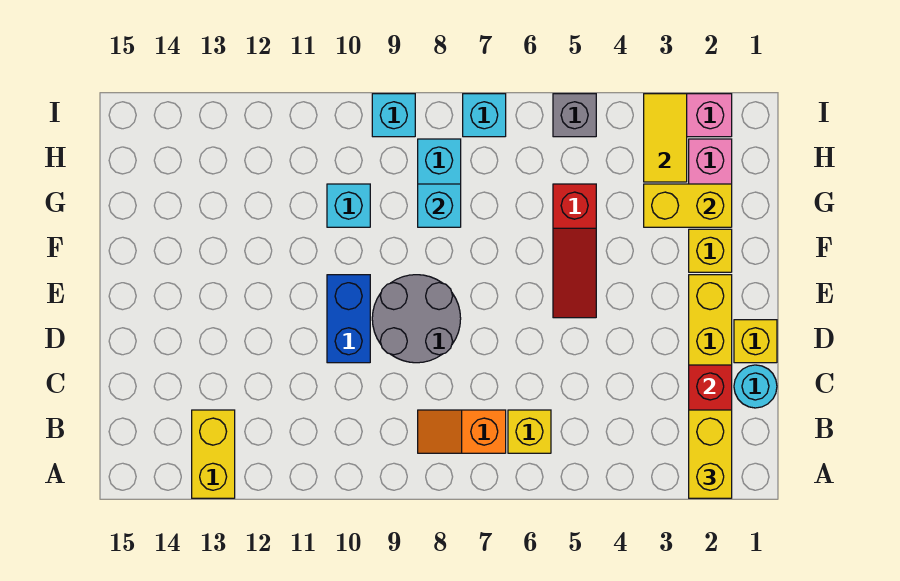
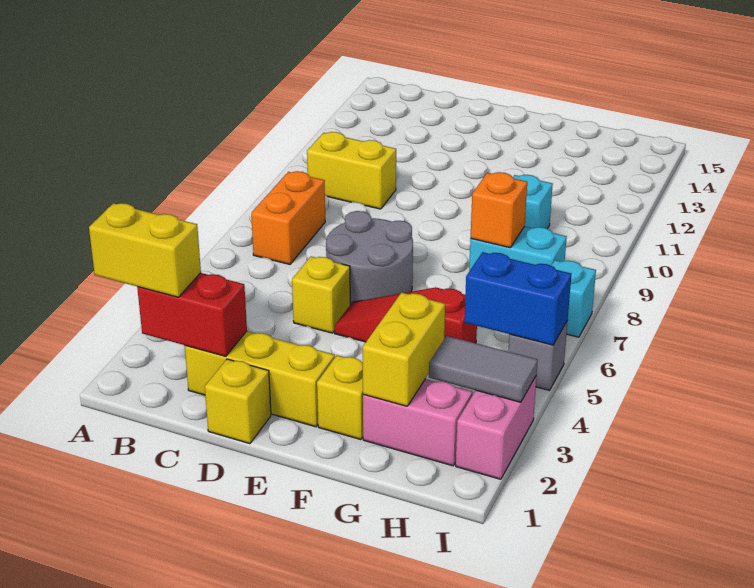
yellow 1x2 brick [192,410,235,498] -> yellow 1x2 brick moved to [307,132,396,209]
yellow 1x1 brick [508,410,551,453] -> yellow 1x1 brick moved to [292,256,350,333]
orange 1x2 slope [418,410,506,453] -> orange 1x2 brick [251,171,325,264]
cyan 1x1 round brick [734,365,777,408] -> none
grey 2x2 round brick [372,275,461,363] -> grey 2x2 round brick moved to [326,211,413,304]
blue 1x2 brick [327,275,370,363] -> blue 1x2 brick moved to [464,252,571,345]
cyan 1x1 brick [418,184,461,227] -> orange 1x1 brick [471,172,527,248]
yellow 1x2 tile [644,94,687,182] -> grey 1x2 tile [429,336,538,402]
cyan 1x1 brick [372,94,415,137] -> none

